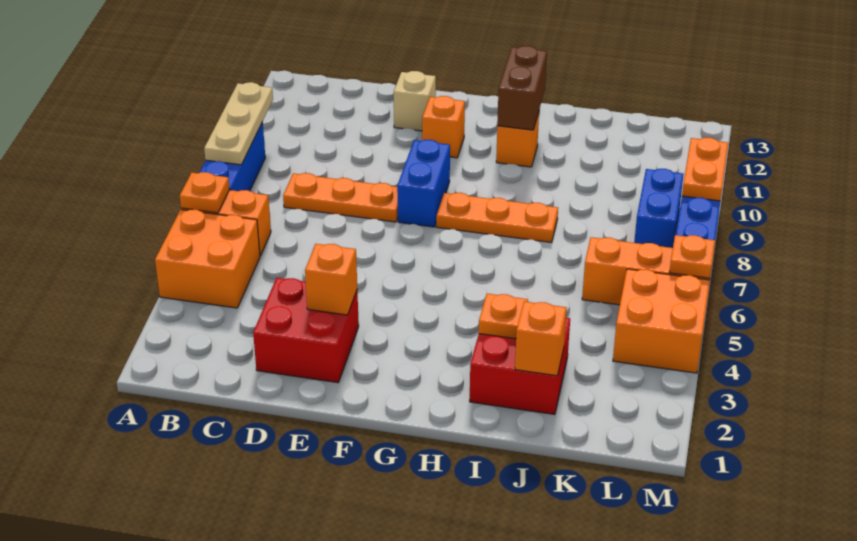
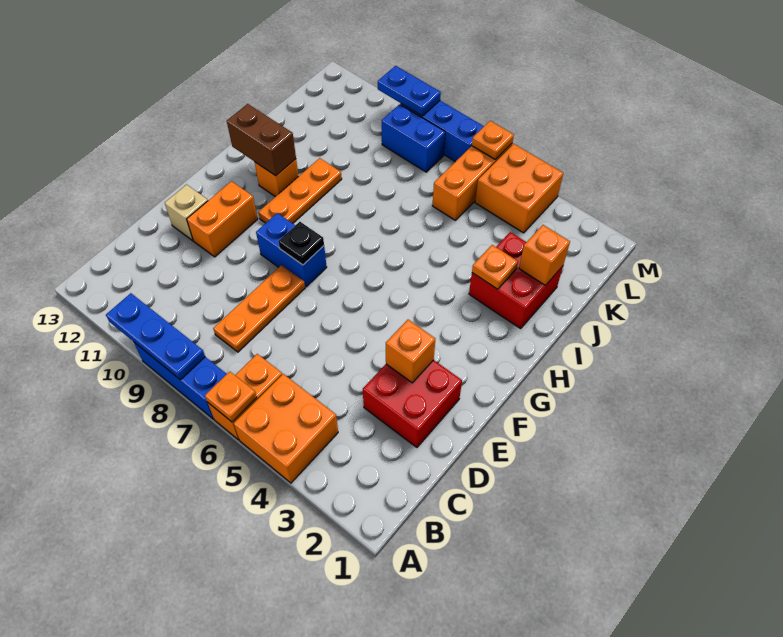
tan 1x3 plate [204,82,273,165] -> blue 1x3 plate [106,293,205,380]
none -> black 1x1 plate [278,222,324,265]
orange 1x1 brick [422,96,465,158] -> orange 1x2 brick [187,181,258,257]
orange 1x3 plate [436,193,558,243] -> orange 1x3 plate moved to [259,158,342,223]
orange 1x2 plate [682,137,728,201] -> blue 1x2 plate [378,66,441,116]

